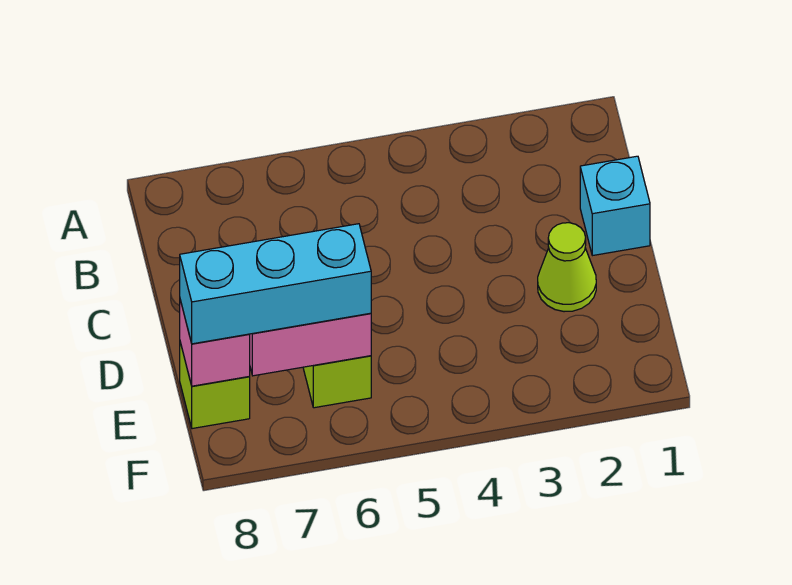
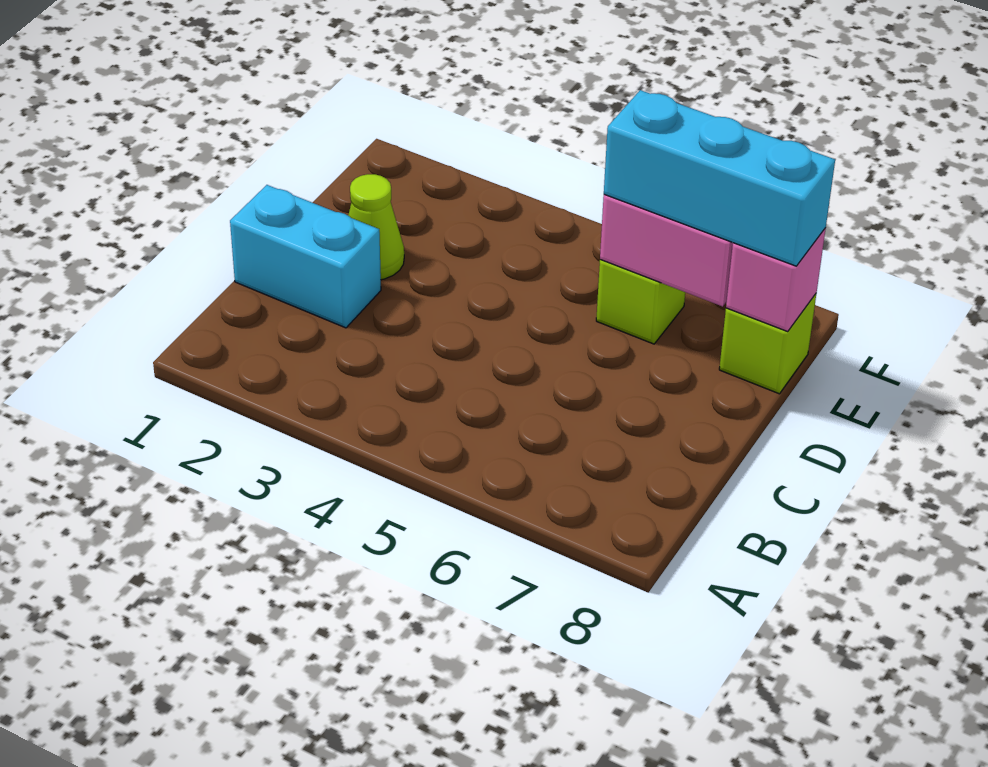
cyan 1x1 brick [580,156,650,256] -> cyan 1x2 brick [230,185,381,328]

